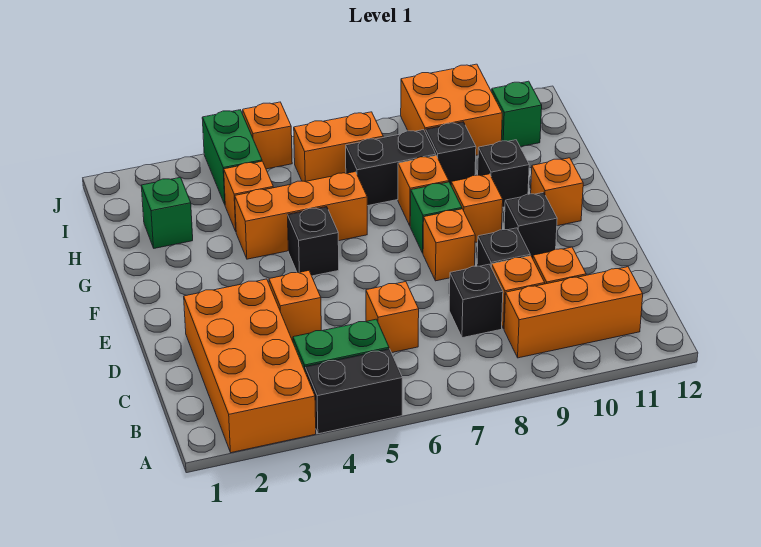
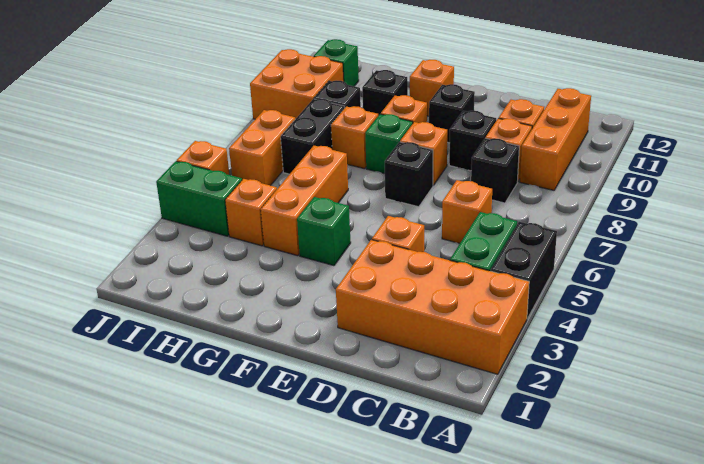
black 1x1 brick [288,207,339,276] -> black 1x1 brick moved to [385,142,433,207]
green 1x1 brick [141,177,193,248] -> green 1x1 brick moved to [297,197,351,266]

